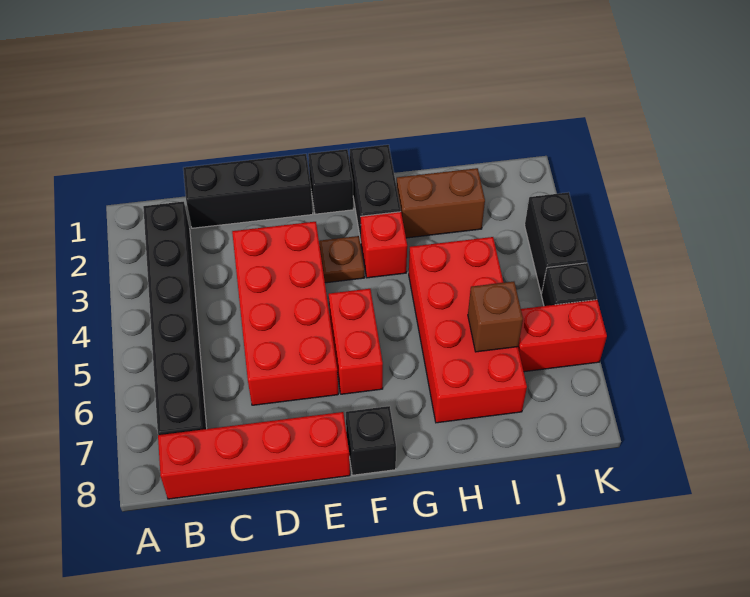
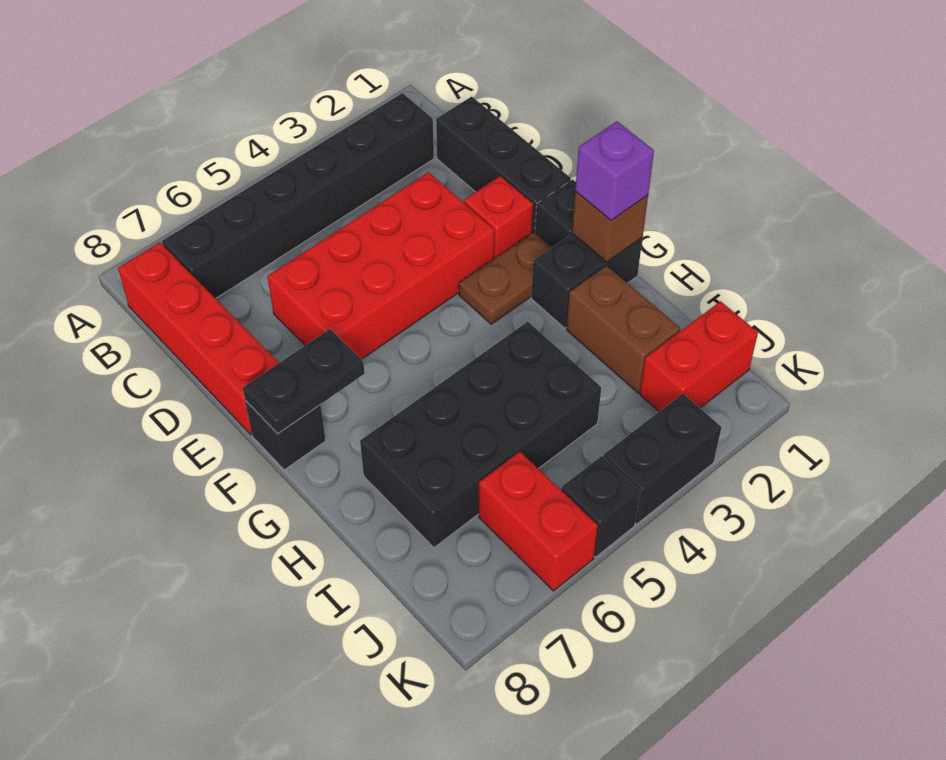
brown 1x1 plate [319,236,365,283] -> brown 1x2 plate [459,232,552,324]
red 1x2 brick [329,289,383,394] -> red 1x2 brick moved to [640,301,758,411]
none -> black 1x2 plate [243,329,365,434]
none -> purple 1x1 brick [575,121,654,220]
red 1x1 brick [361,212,407,278] -> red 1x1 brick moved to [464,176,533,258]
red 2x4 brick [409,237,527,423] -> black 2x4 brick [360,322,601,548]
brown 1x1 brick [468,282,523,352] -> brown 1x1 brick moved to [572,191,648,262]

